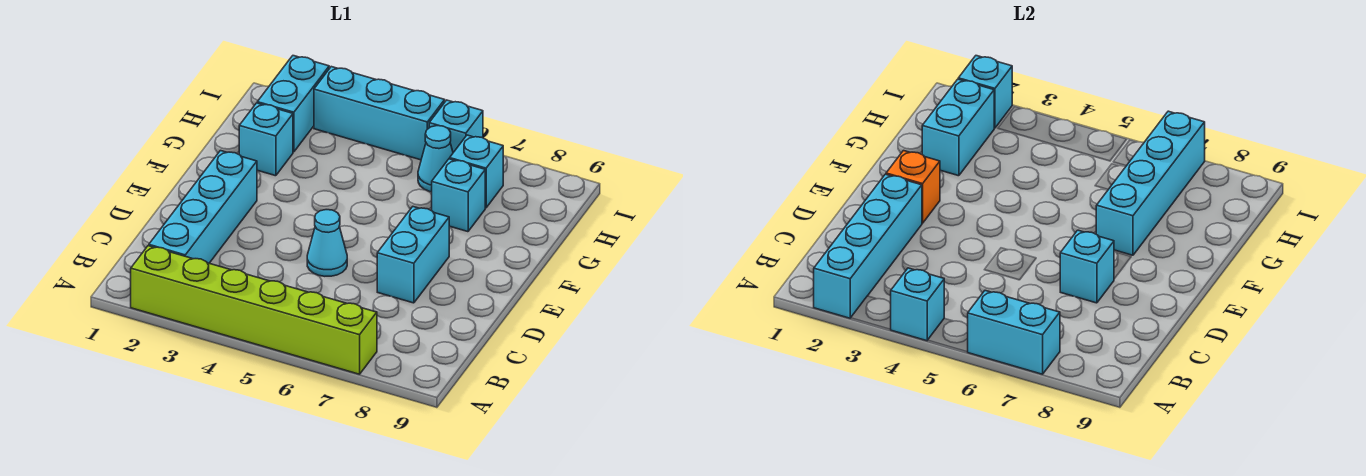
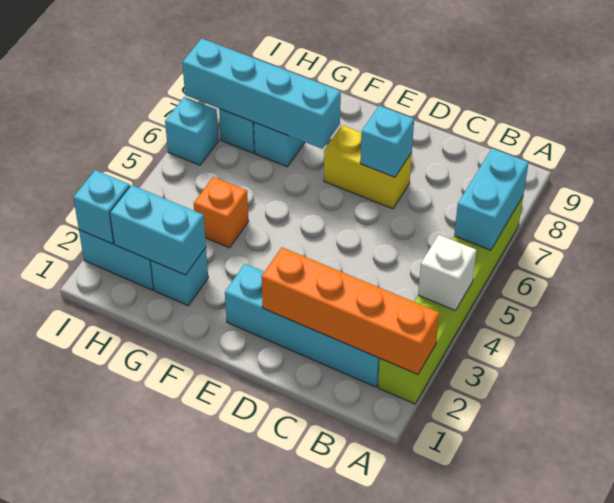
cyan 1x4 brick [814,174,922,318] -> orange 1x4 brick [261,247,439,374]
cyan 1x1 brick [890,268,944,341] -> white 1x1 brick [418,235,477,311]
cyan 1x1 cone [307,210,347,276] -> none
cyan 1x2 brick [377,207,449,303] -> yellow 1x2 brick [324,125,412,209]
orange 1x1 brick [886,151,940,223] -> orange 1x1 brick moved to [194,177,249,248]
cyan 1x1 cone [418,126,453,192] -> none
cyan 1x3 brick [314,67,445,160] -> none

